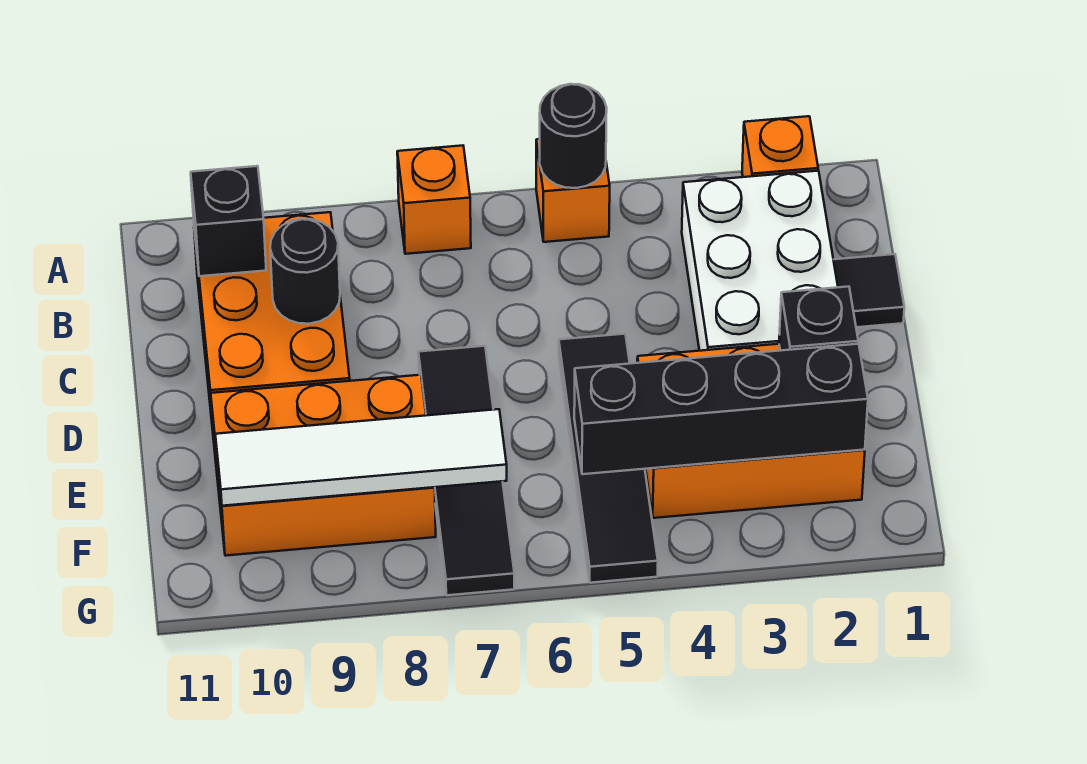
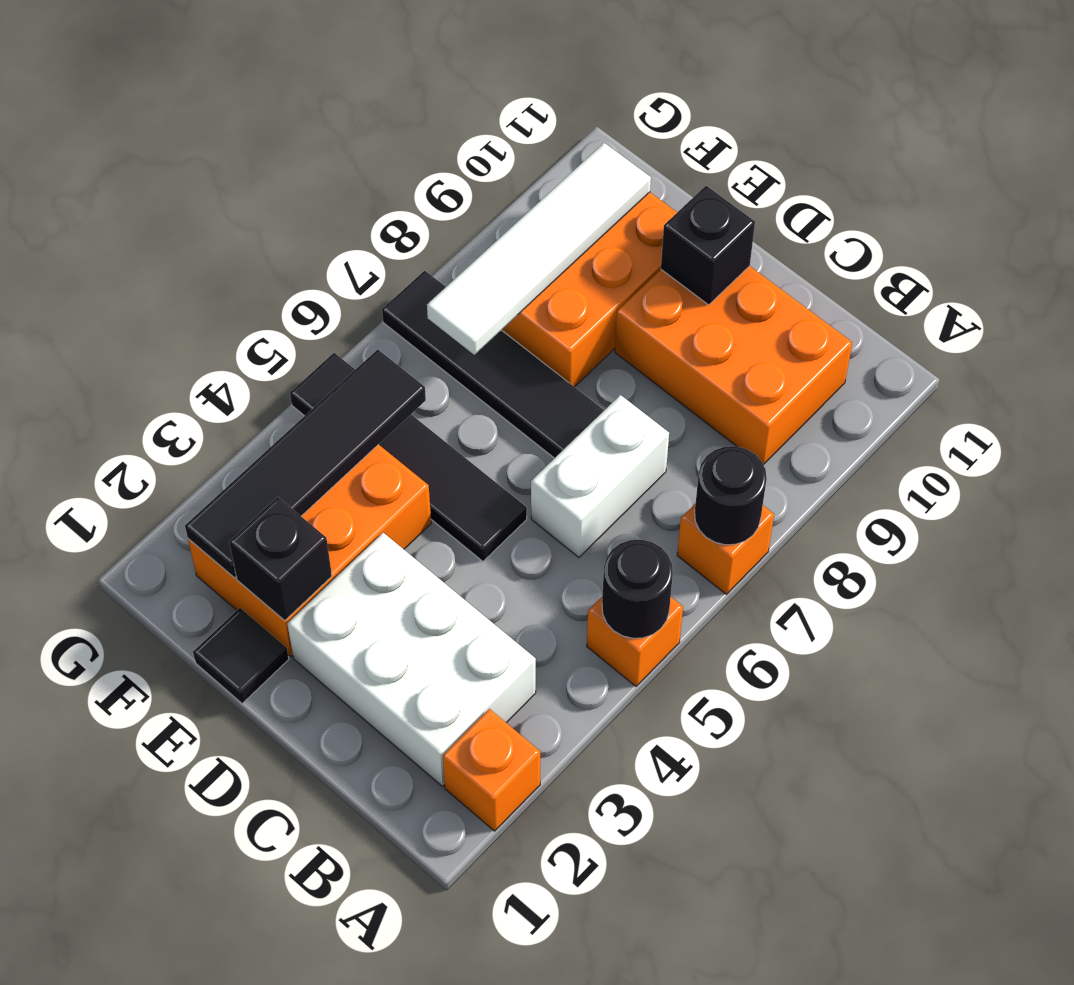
black 1x1 brick [191,166,266,276] -> black 1x1 brick moved to [661,186,755,305]
black 1x1 tile [833,254,904,327] -> black 1x1 tile moved to [193,608,289,704]
none -> white 1x2 brick [531,395,669,557]
black 1x1 round brick [270,219,340,324] -> black 1x1 round brick moved to [695,446,767,545]
black 1x4 brick [574,344,868,474] -> black 1x4 tile [185,350,426,578]

